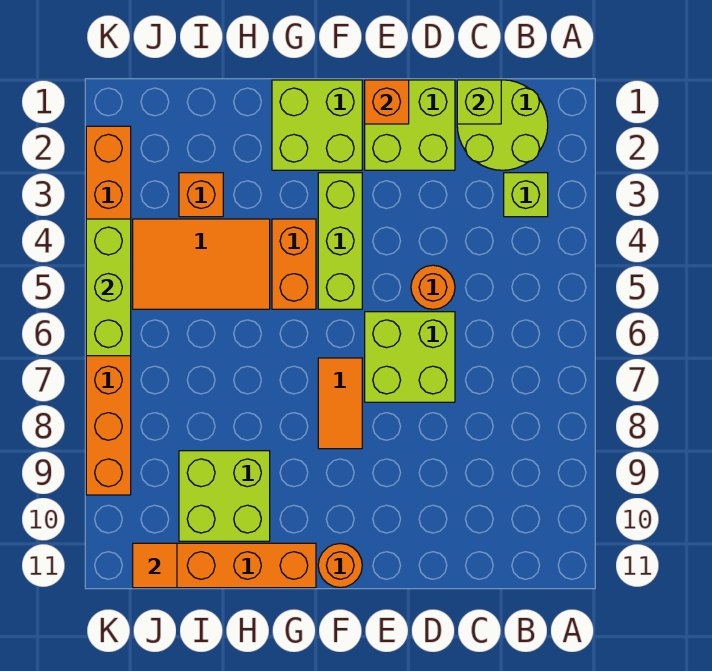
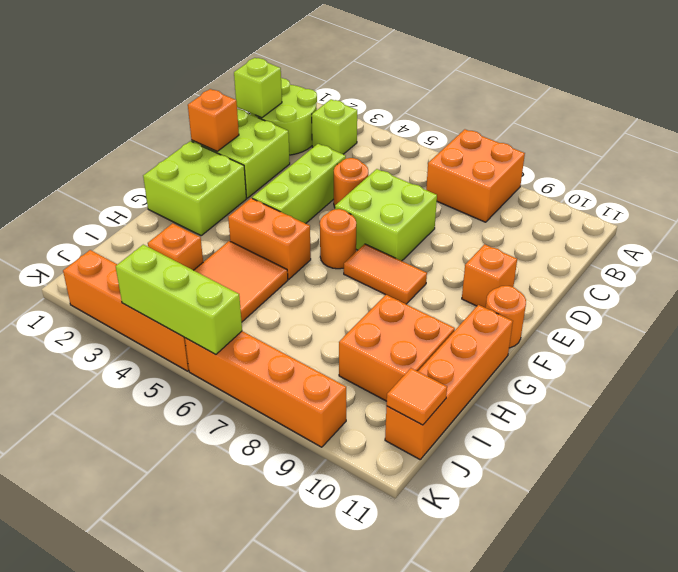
none -> orange 2x2 brick [426,129,525,222]
none -> orange 1x1 brick [462,244,517,308]
lime 1x3 brick [318,173,362,309] -> lime 1x3 brick turned to [252,144,346,224]
none -> orange 1x1 round brick [320,209,356,269]
lime 2x2 brick [179,451,270,541] -> orange 2x2 brick [339,295,455,401]

